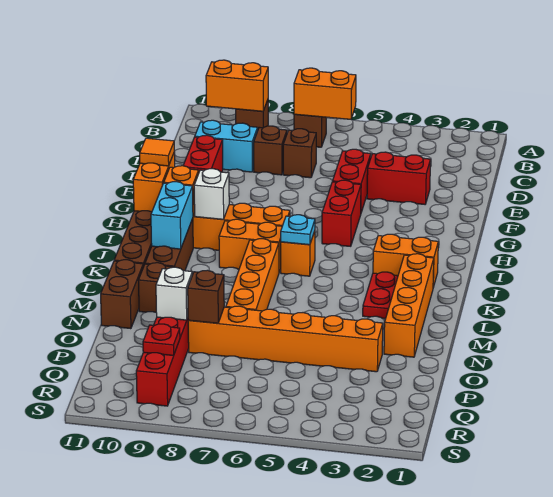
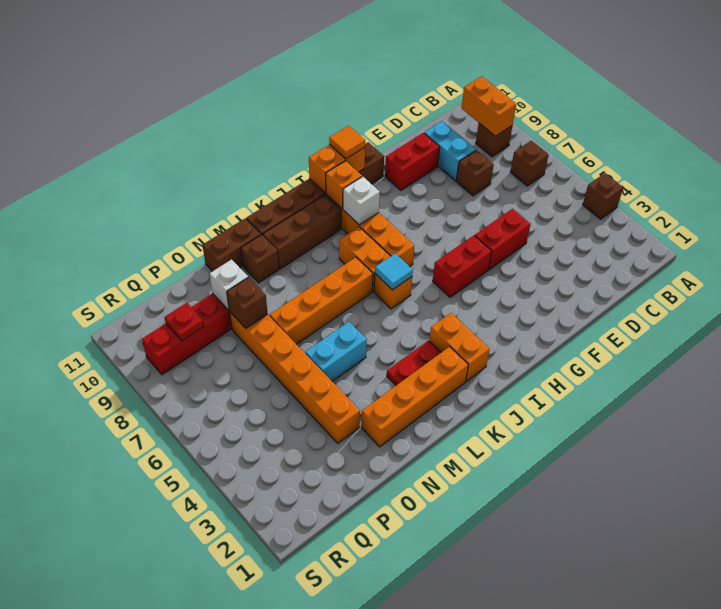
orange 1x2 brick [294,68,356,119] -> none
brown 1x1 brick [283,129,316,178] -> brown 1x1 brick moved to [583,173,623,219]
red 1x2 brick [367,152,431,204] -> none
cyan 1x1 plate [281,215,315,245] -> cyan 1x1 tile [375,254,413,290]
cyan 1x2 brick [151,182,193,249] -> cyan 1x2 brick moved to [305,322,367,381]

